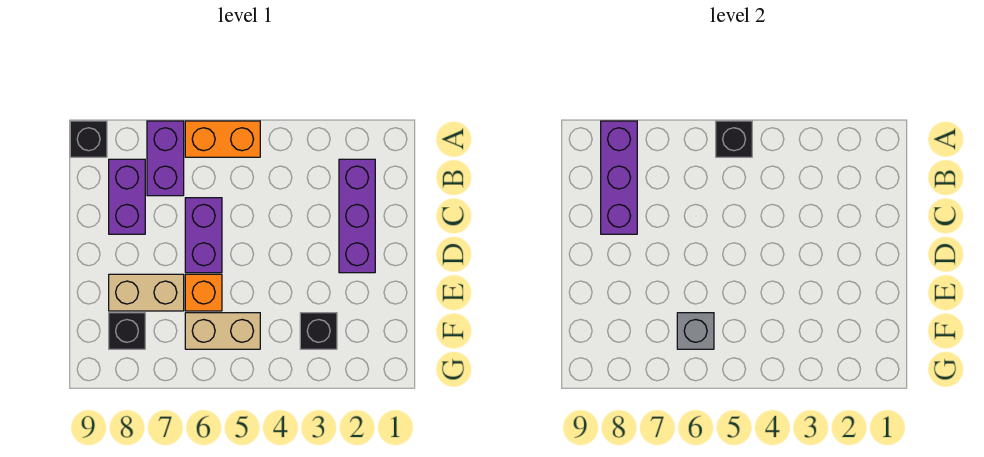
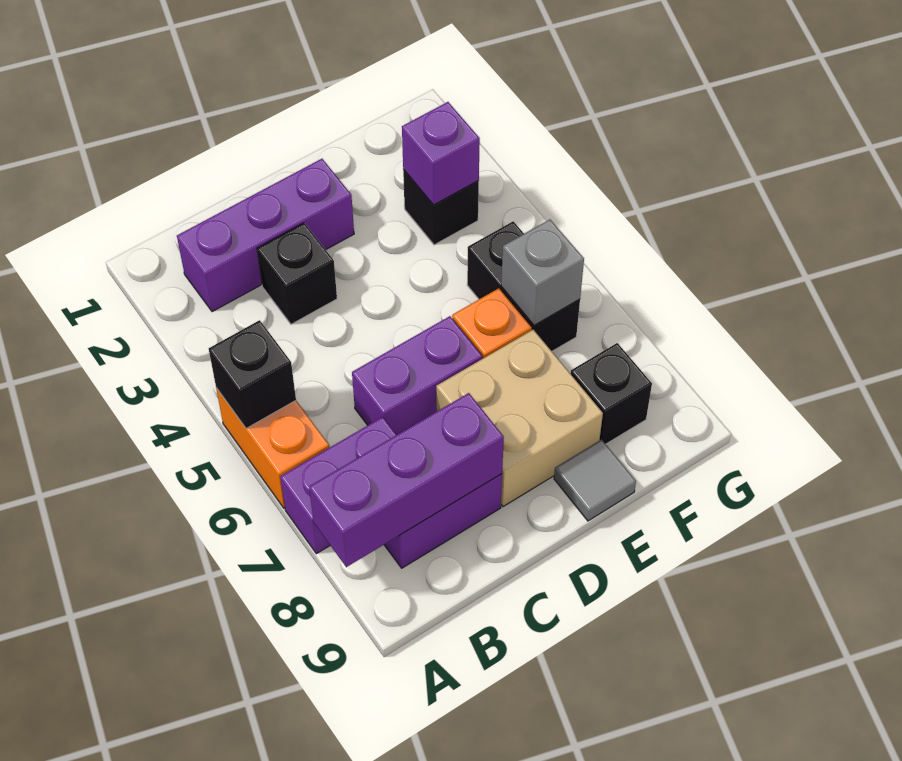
black 1x1 brick [70,121,107,157] -> black 1x1 brick moved to [257,223,337,324]
tan 1x2 brick [109,274,184,311] -> tan 2x2 brick [436,330,603,507]
none -> grey 1x1 tile [554,439,636,521]
none -> purple 1x1 brick [402,102,480,205]
tan 1x2 brick [185,313,260,349] -> black 1x2 brick [467,221,580,351]

